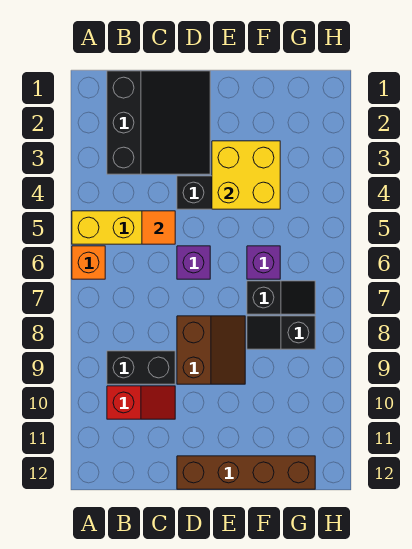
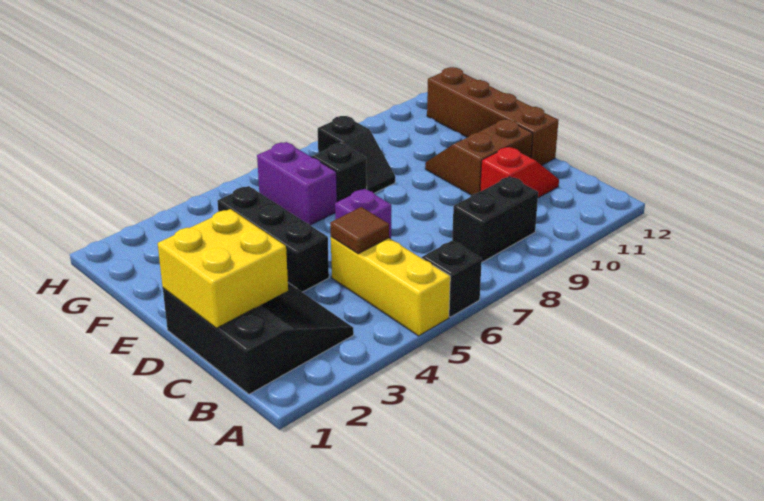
orange 1x1 brick [72,246,105,279] -> black 1x1 brick [422,241,482,317]
black 3x3 slope [107,71,210,174] -> black 3x3 slope turned to [163,283,354,394]
black 1x2 brick [107,351,175,384] -> black 1x2 brick turned to [452,176,538,262]
red 1x2 slope [107,386,175,419] -> red 1x2 slope turned to [480,147,559,198]
orange 1x1 tile [142,211,175,244] -> brown 1x1 tile [330,207,389,254]
brown 2x2 slope [177,316,245,384] -> brown 2x2 slope moved to [425,119,533,195]
yellow 2x2 brick [212,141,280,209] -> yellow 2x2 brick moved to [158,209,288,328]
purple 1x1 brick [247,246,280,279] -> purple 1x2 brick [257,142,337,225]

